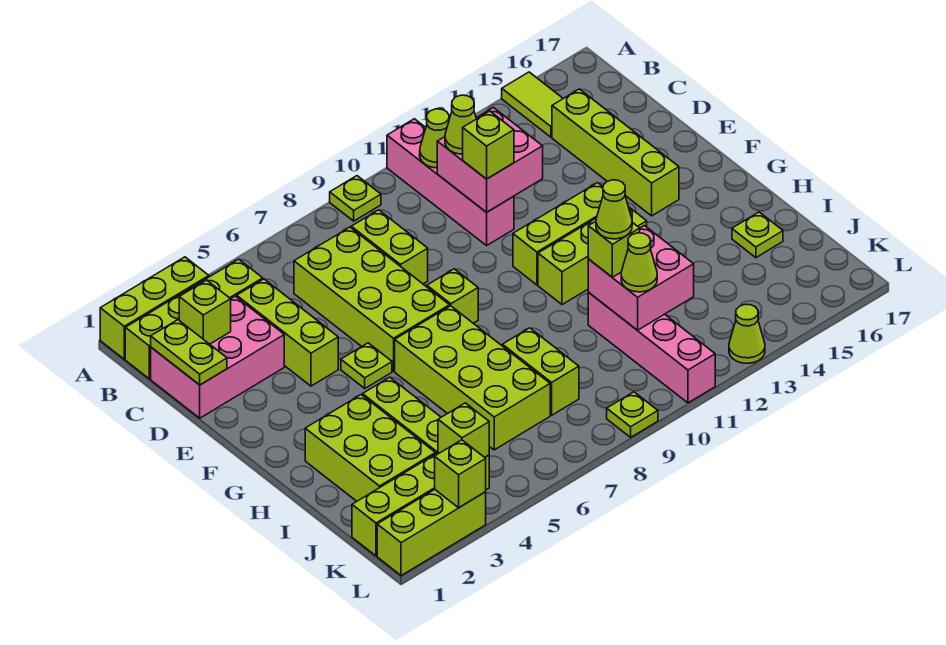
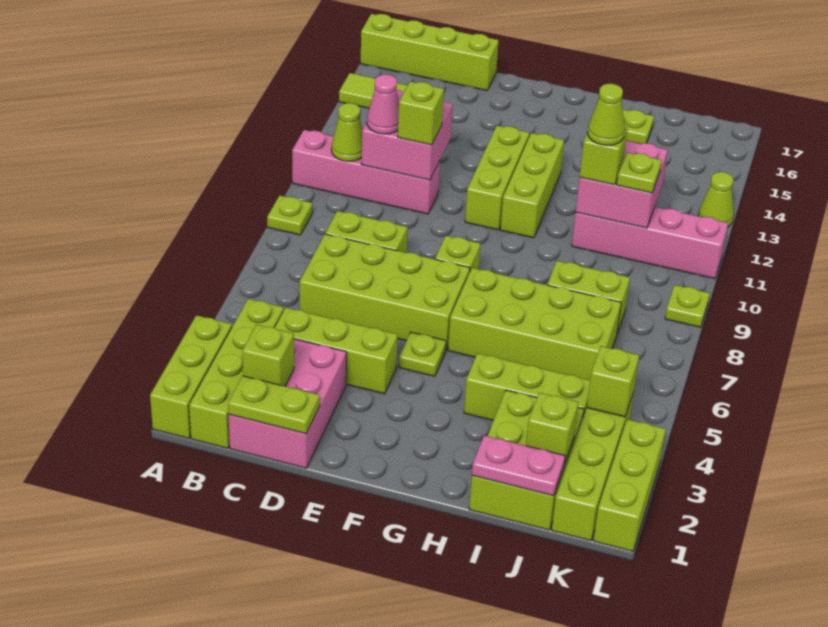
lime 1x1 cone [445,95,476,154] -> pink 1x1 cone [367,74,399,134]
lime 1x4 brick [552,89,679,216] -> lime 1x4 brick moved to [361,14,499,91]
lime 2x3 brick [305,395,435,501] -> lime 2x3 brick turned to [469,390,584,530]
none -> pink 1x2 plate [472,436,565,496]
lime 1x1 cone [621,233,657,292] -> lime 1x1 plate [617,152,662,193]
lime 1x1 brick [435,440,486,508] -> lime 1x1 brick moved to [526,392,579,465]

